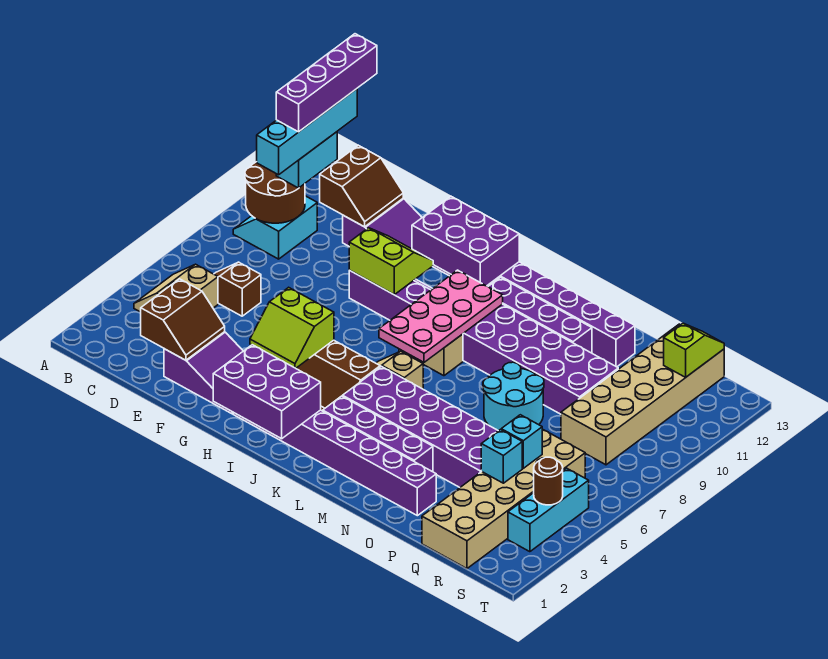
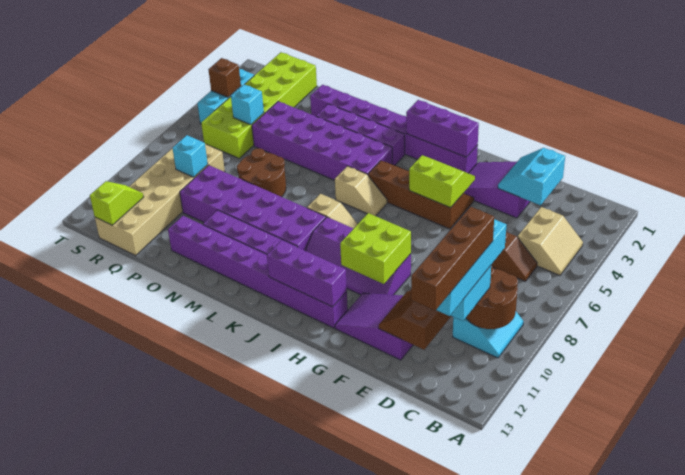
purple 1x4 brick [276,34,377,132] -> brown 1x4 brick [411,207,494,311]
brown 2x2 slope [141,279,225,360] -> cyan 2x2 slope [498,148,565,205]
lime 2x2 slope [349,228,433,295] -> lime 2x2 brick [340,213,411,284]
purple 2x3 brick [213,345,321,439] -> purple 1x3 brick [406,100,479,157]
purple 2x3 brick [412,197,519,286] -> purple 1x3 brick [267,240,347,307]
pink 2x4 plate [379,270,503,362] -> none
cyan 2x2 round brick [483,362,544,431] -> brown 2x2 round brick [237,148,286,197]
tan 2x6 brick [422,429,585,568] -> lime 2x6 brick [201,52,317,158]
cyan 1x1 brick [481,430,522,483] -> cyan 1x1 brick moved to [172,135,208,177]
lime 1x2 slope [664,323,724,377] -> lime 1x2 slope turned to [90,181,143,225]
brown 1x1 round brick [534,457,563,505] -> brown 1x1 brick [208,58,241,97]

